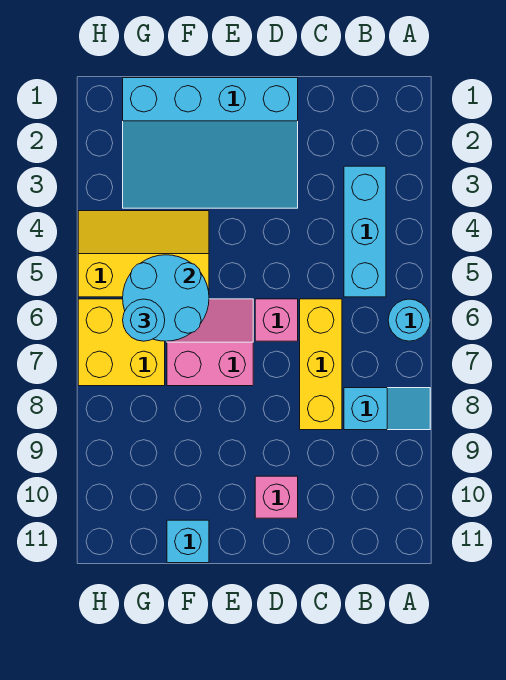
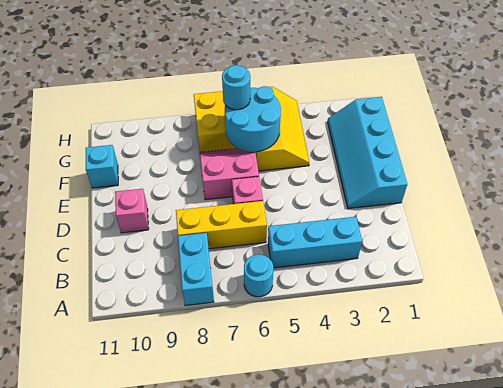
cyan 1x2 slope [344,388,430,430] -> cyan 1x2 brick [178,233,214,306]
cyan 3x4 slope [123,78,298,208] -> cyan 2x4 slope [327,97,407,209]
pink 2x2 slope [167,299,253,386] -> pink 2x2 slope turned to [200,149,259,200]

